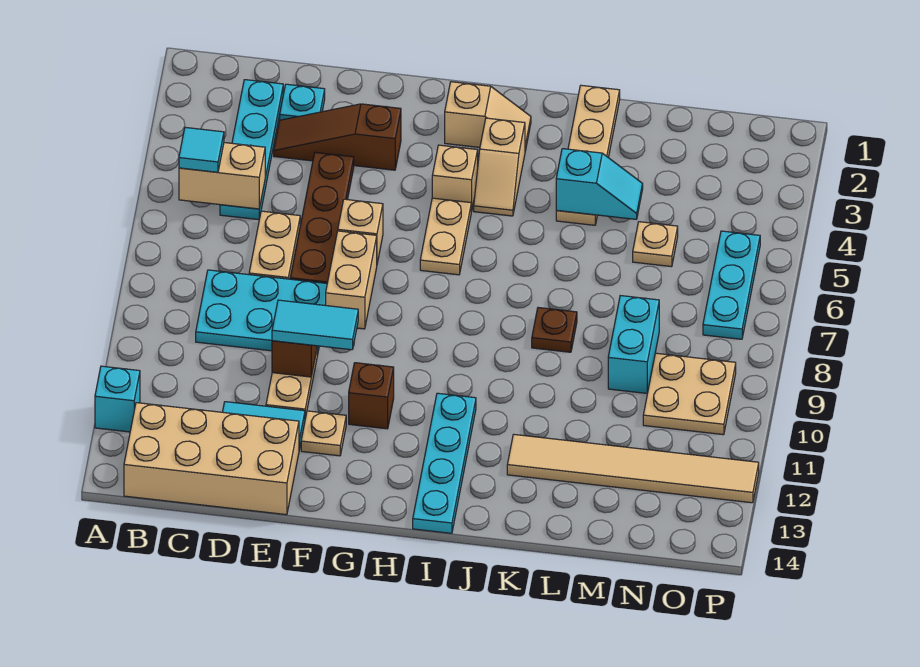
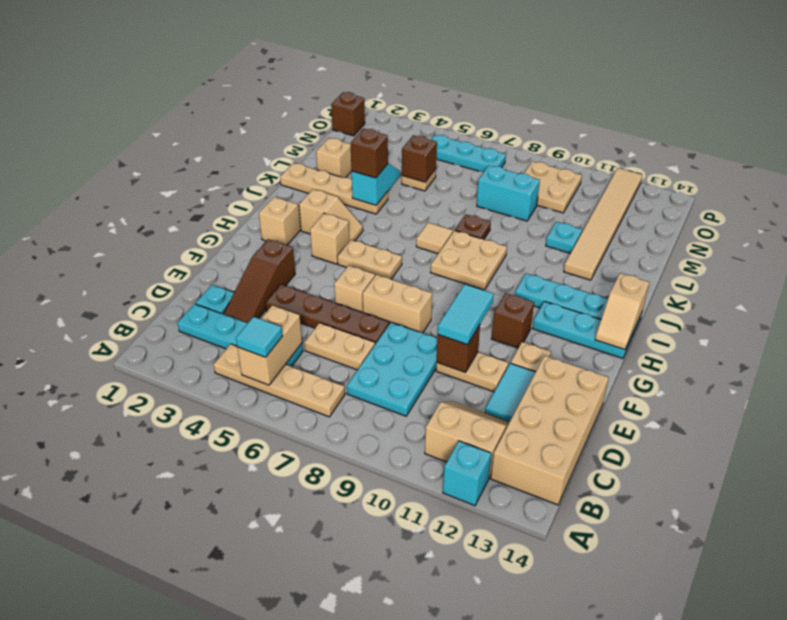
none -> tan 1x4 plate [214,344,345,417]
none -> tan 2x2 slope [425,401,509,478]
none -> cyan 1x3 plate [533,301,634,358]
none -> tan 1x2 slope [595,273,649,350]
none -> tan 2x2 plate [431,231,507,290]
none -> tan 1x1 tile [416,223,453,254]
none -> brown 1x1 brick [351,129,388,178]
none -> tan 1x1 brick [316,138,351,178]
none -> cyan 1x1 plate [546,222,582,253]
none -> brown 1x1 brick [402,135,437,182]
none -> brown 1x1 brick [331,92,365,136]

